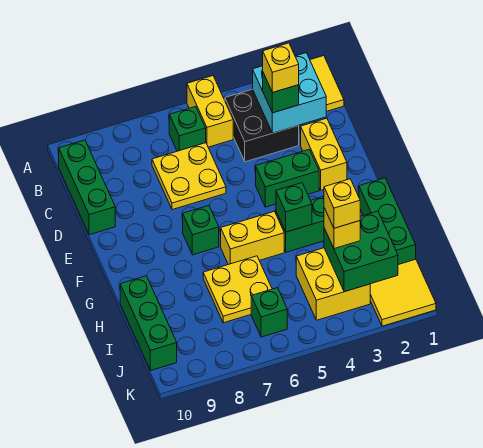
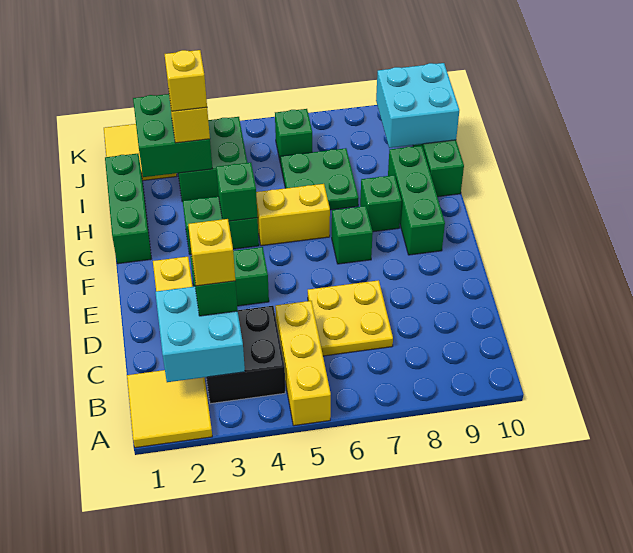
yellow 1x2 brick [187,76,233,147] -> yellow 1x3 brick [275,301,331,426]
green 1x1 brick [169,107,206,151] -> green 1x1 brick moved to [360,175,401,232]
green 1x3 brick [59,140,115,235] -> green 1x3 brick moved to [388,146,445,255]
yellow 2x2 plate [203,256,272,323] -> green 2x2 plate [280,148,359,210]
yellow 2x2 brick [296,248,370,320] -> green 2x2 brick [178,117,247,202]
none -> cyan 2x2 brick [376,63,459,148]

